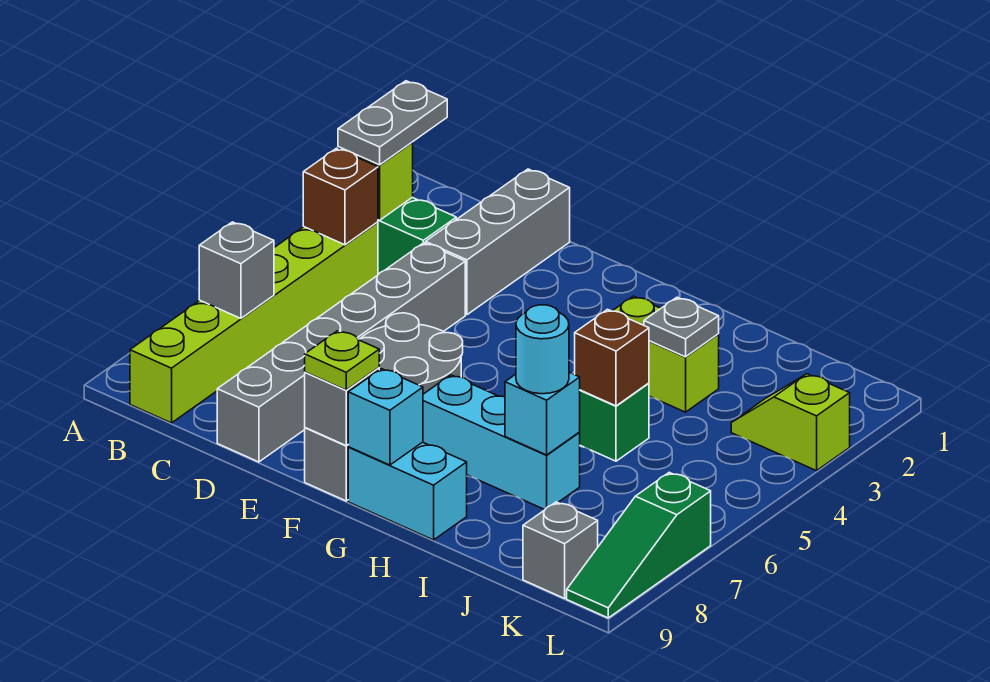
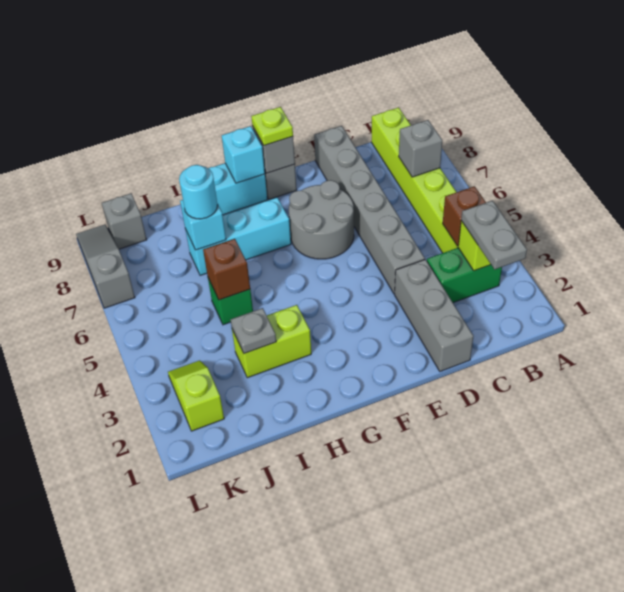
lime 1x2 slope [731,374,850,471] -> lime 1x2 slope turned to [168,360,224,431]
green 1x3 slope [567,472,711,618] -> grey 1x3 slope [76,224,135,308]

